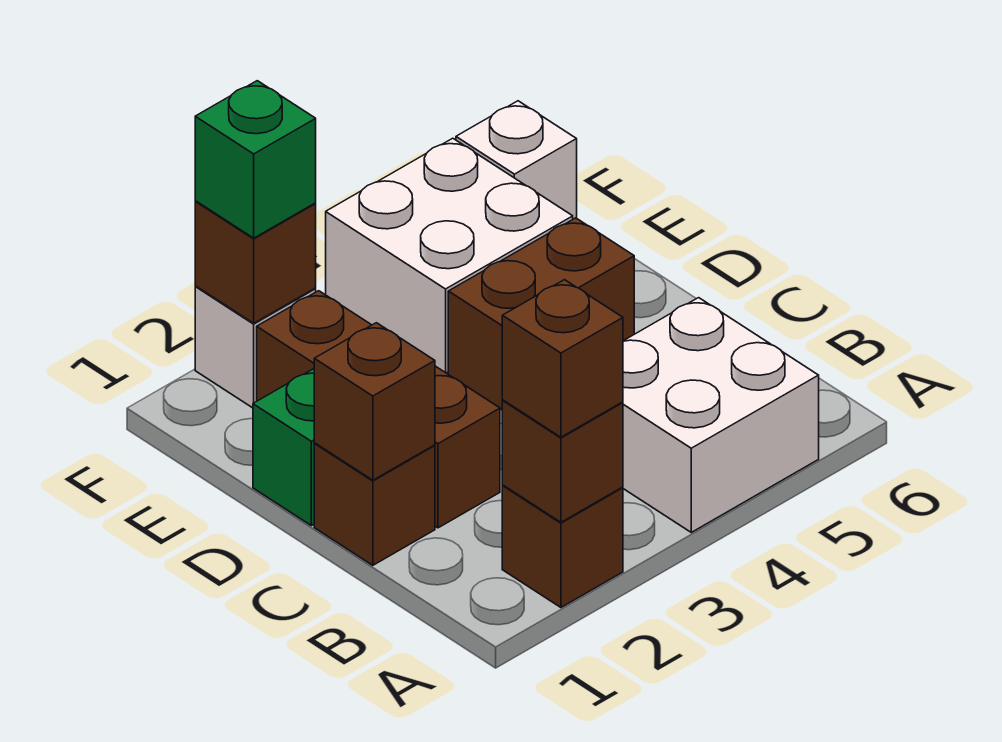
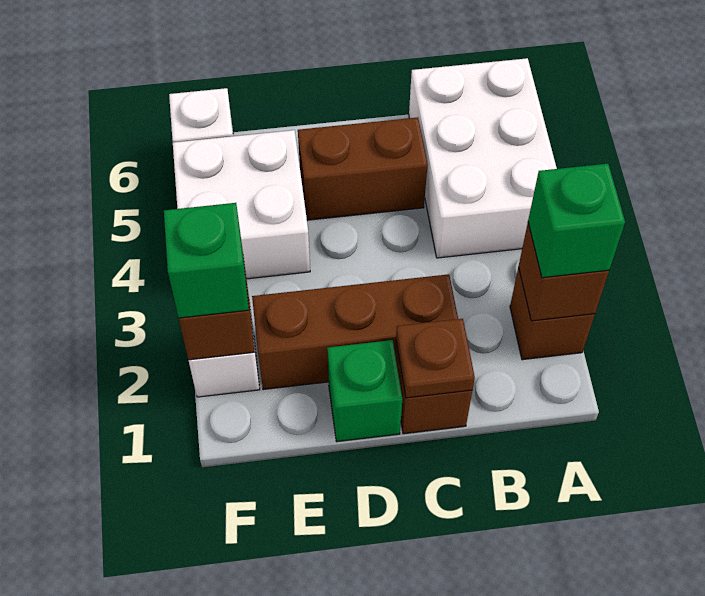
brown 1x1 brick [502,280,623,437] -> green 1x1 brick [528,164,625,278]
white 2x2 brick [623,298,819,532] -> white 2x3 brick [409,58,557,258]
brown 1x1 brick [314,323,435,480] -> brown 1x1 plate [396,319,475,398]
brown 1x2 brick [448,218,634,410] -> brown 1x2 brick turned to [298,117,427,220]

